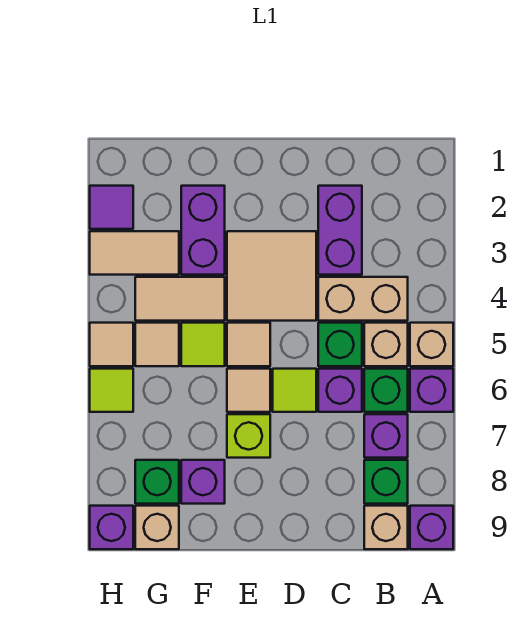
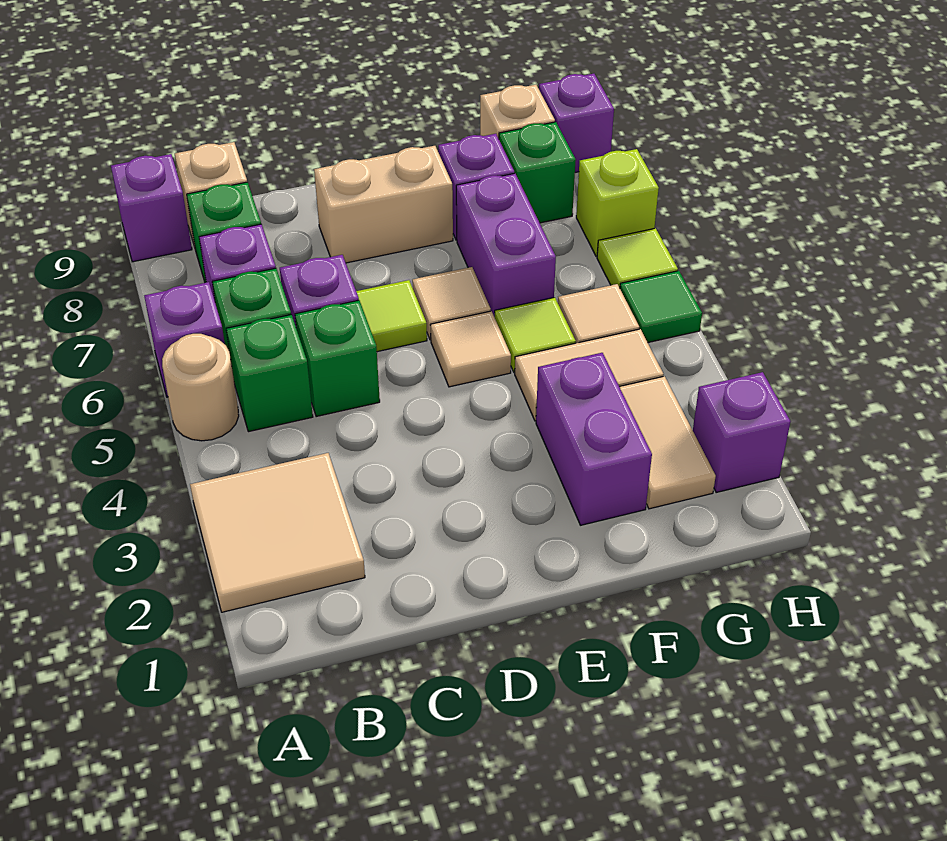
tan 1x1 brick [410,323,453,366] -> tan 1x1 round brick [162,334,239,441]
tan 1x2 brick [318,277,408,321] -> tan 1x2 brick moved to [314,146,453,263]
tan 1x1 brick [364,323,408,366] -> green 1x1 brick [226,315,313,432]
purple 1x2 brick [318,186,362,275] -> purple 1x2 brick moved to [456,173,556,317]
tan 2x2 tile [227,231,316,321] -> tan 2x2 tile moved to [190,453,365,612]
lime 1x1 brick [227,414,270,458] -> lime 1x1 brick moved to [576,149,659,256]
tan 1x2 tile [90,231,179,275] -> tan 1x2 tile turned to [620,376,716,509]
purple 1x1 tile [90,186,133,229] -> purple 1x1 brick [693,372,790,493]
tan 1x1 tile [90,323,133,366] -> green 1x1 tile [620,271,702,342]

